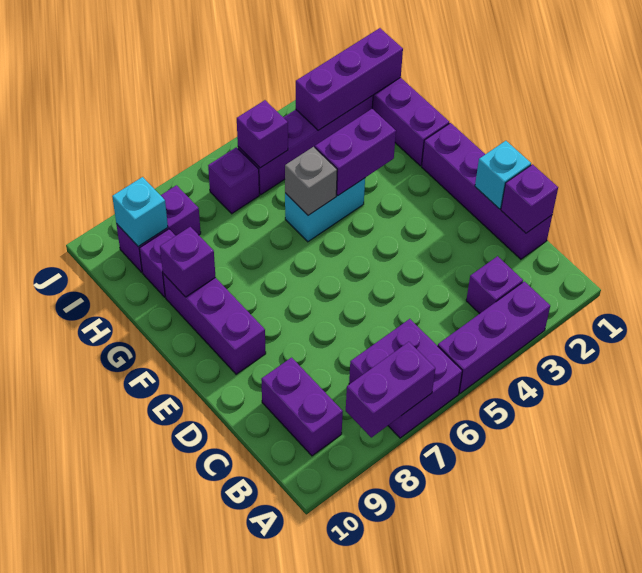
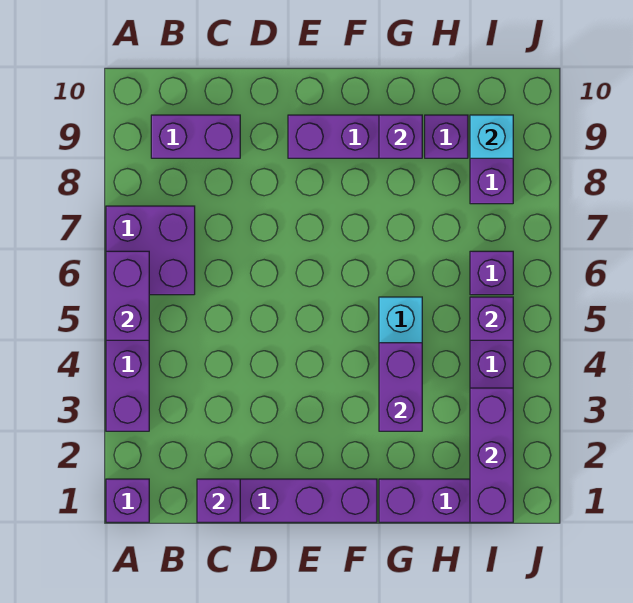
purple 1x2 brick [346,342,435,437] -> purple 1x2 brick moved to [106,251,149,340]
purple 1x1 brick [466,256,523,314] -> purple 1x1 brick moved to [106,479,149,522]
cyan 1x1 brick [475,141,531,209] -> none
grey 1x1 brick [285,147,337,215] -> none

